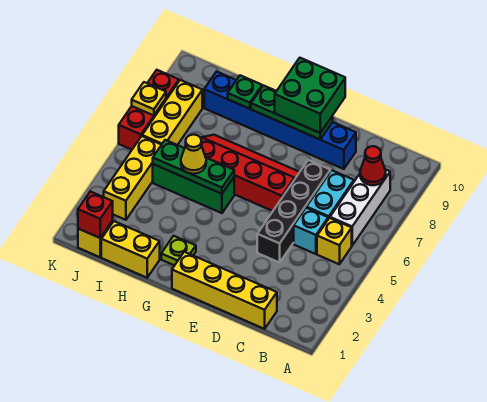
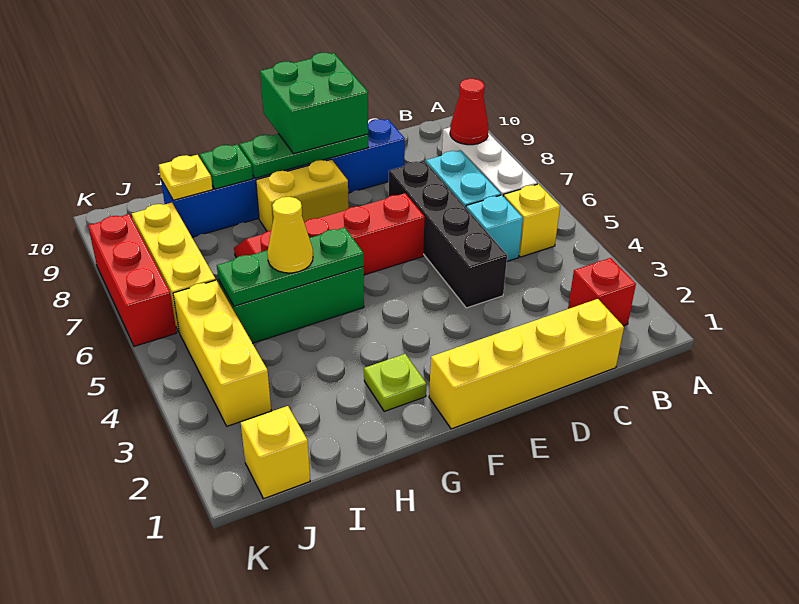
yellow 1x2 brick [101,221,160,278] -> yellow 1x2 brick moved to [256,159,349,231]
red 1x1 brick [78,191,113,238] -> red 1x1 brick moved to [568,258,636,326]
yellow 1x1 plate [132,82,166,115] -> yellow 1x1 plate moved to [159,155,213,200]

